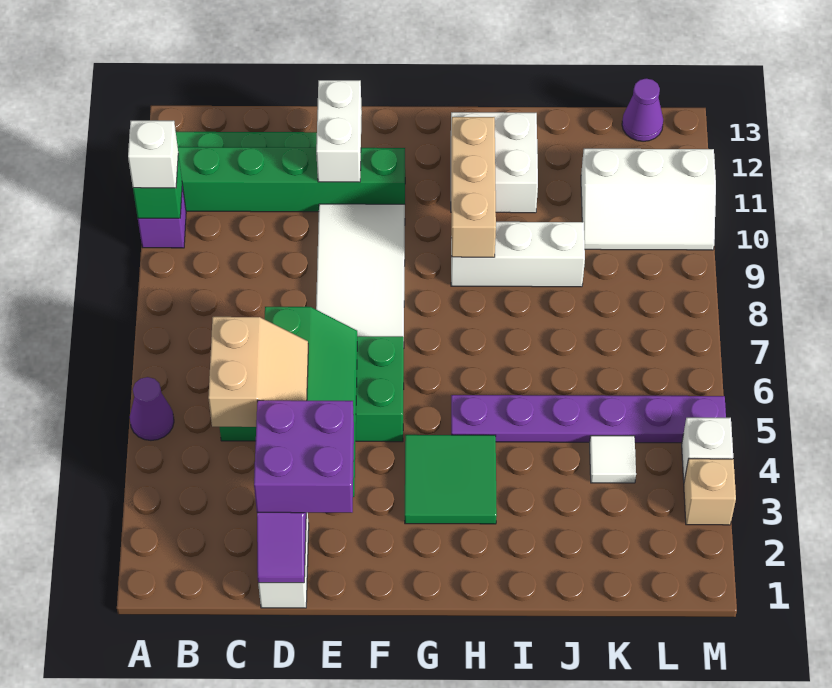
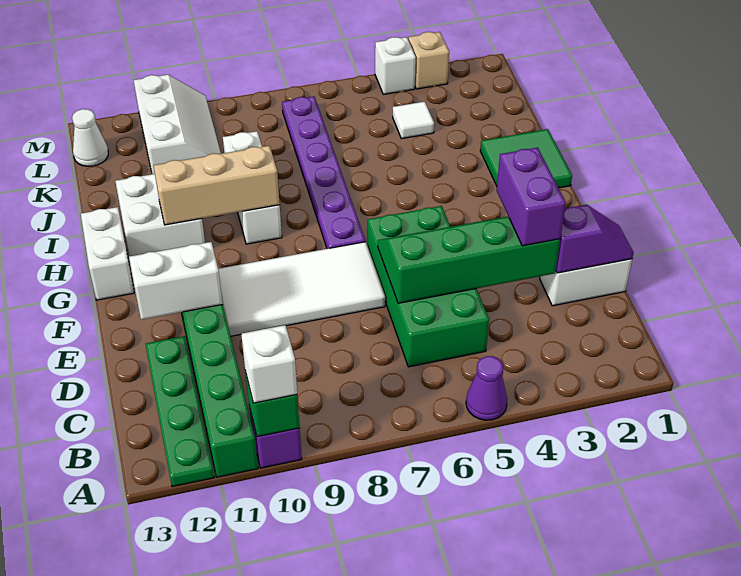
tan 2x2 slope [208,317,308,427] -> none
purple 2x2 brick [254,400,354,513] -> purple 1x2 brick [497,148,566,246]
green 2x2 tile [405,435,497,524] -> green 2x2 tile moved to [480,129,572,188]
none -> white 1x2 brick [81,207,134,300]
purple 1x6 plate [451,395,726,443] -> purple 1x6 plate moved to [282,97,365,249]
purple 1x1 cone [622,78,663,141] -> white 1x1 cone [72,109,108,166]

